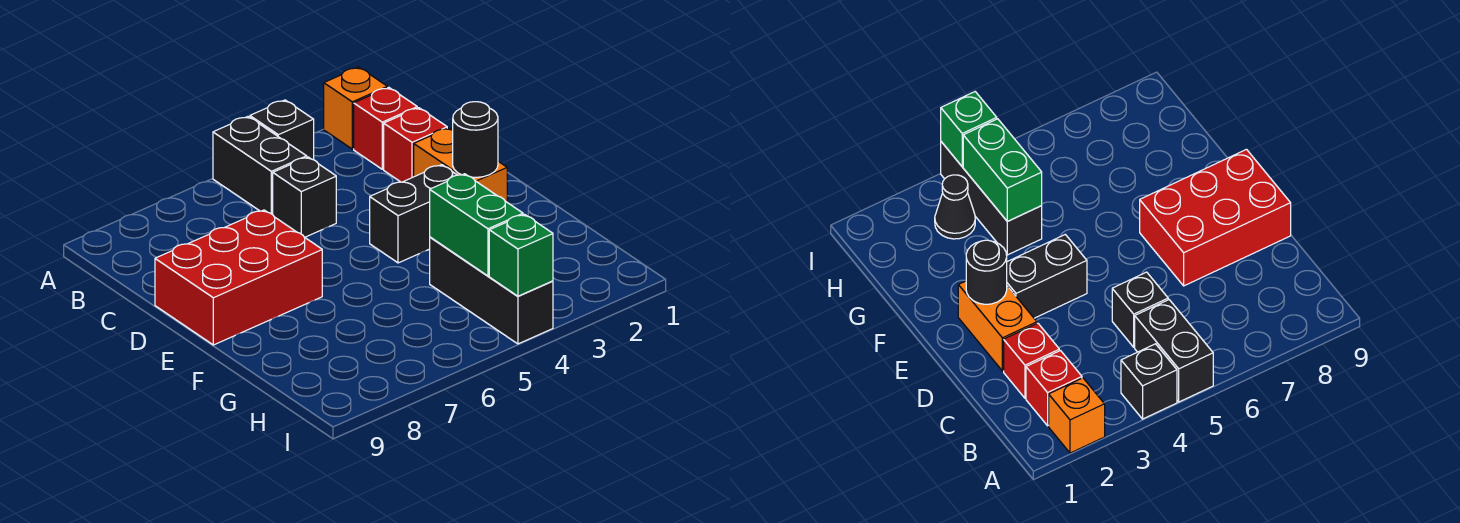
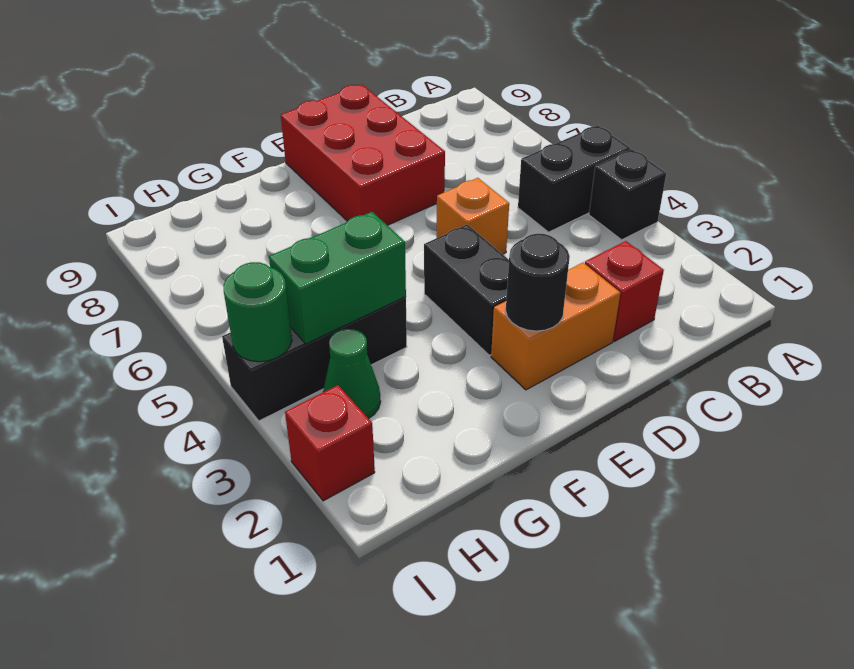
orange 1x1 brick [324,67,387,149] -> orange 1x1 brick moved to [437,178,509,254]
red 1x1 brick [354,87,417,169] -> red 1x1 brick moved to [285,385,375,501]
black 1x1 brick [273,157,336,237] -> none
black 1x1 cone [935,175,975,239] -> green 1x1 cone [323,329,381,419]
green 1x1 brick [489,214,553,296] -> green 1x1 round brick [223,262,292,362]

